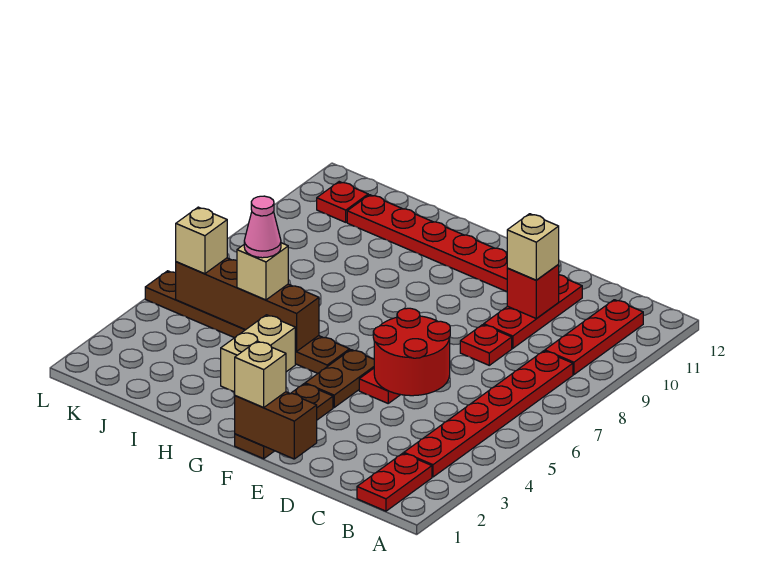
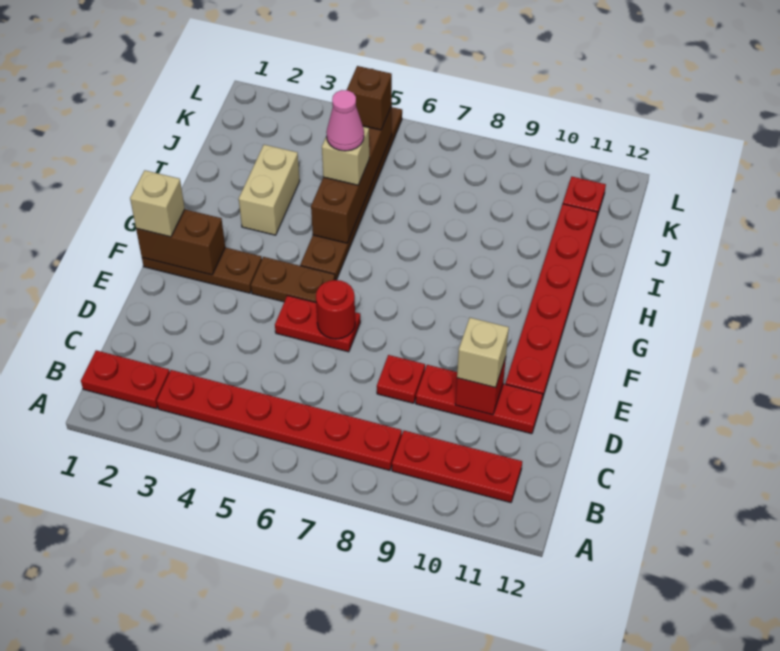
red 2x2 round brick [373,308,450,396] -> red 1x1 round brick [316,280,355,339]
brown 1x2 brick [235,392,317,459] -> brown 1x2 brick turned to [136,209,225,275]
tan 1x2 brick [221,315,295,392] -> tan 1x2 brick turned to [239,145,300,235]
tan 1x1 brick [176,207,227,274] -> brown 1x1 brick [347,66,392,130]

